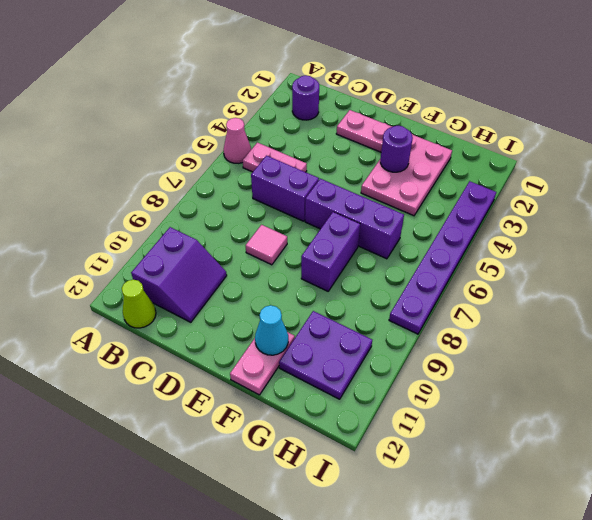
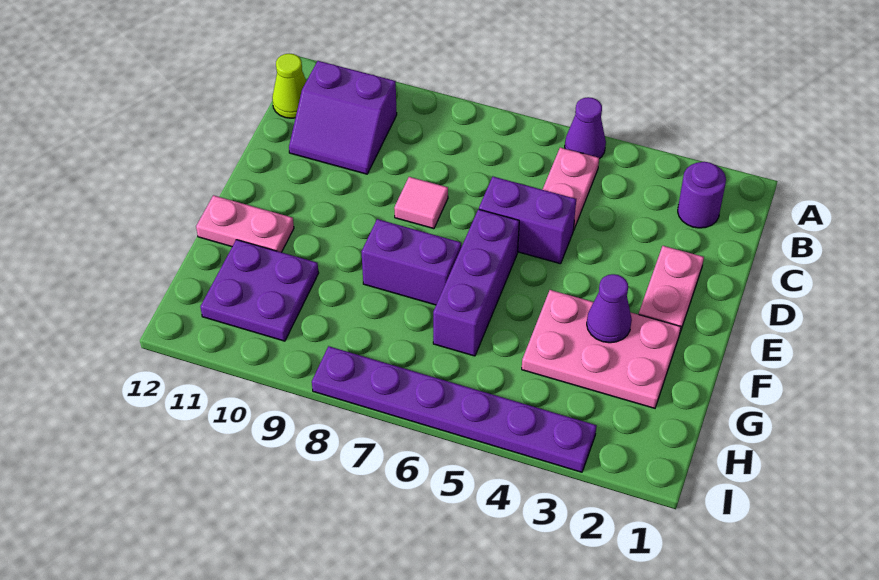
pink 1x1 cone [223,118,251,163] -> purple 1x1 cone [565,97,606,159]
purple 1x2 brick [251,156,319,221] -> purple 1x2 brick turned to [479,177,576,264]
purple 1x1 round brick [380,126,413,172] -> purple 1x1 cone [587,274,632,343]
cyan 1x1 cone [255,305,288,355] -> none

